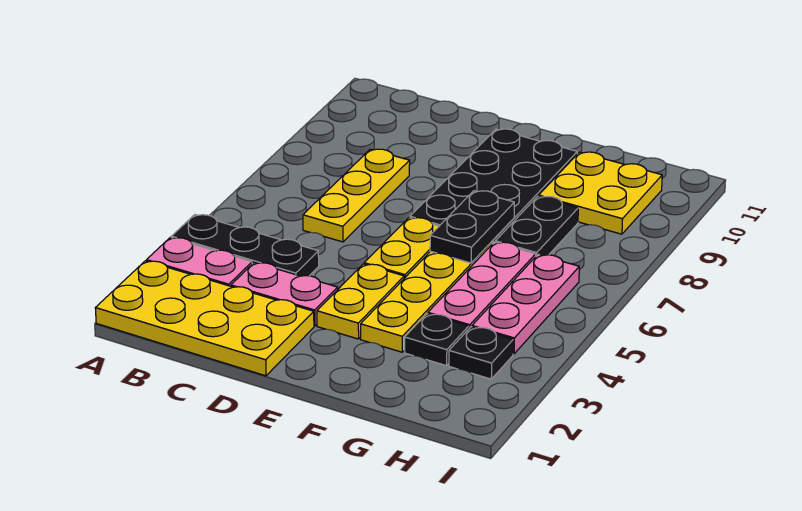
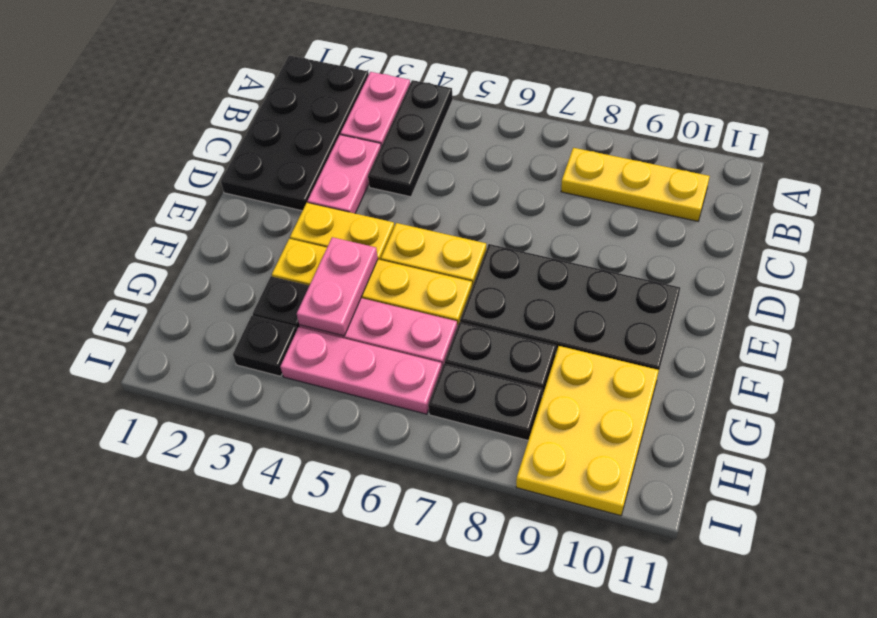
yellow 2x4 plate [95,261,314,376] -> black 2x4 plate [221,55,369,211]
yellow 1x3 plate [303,149,410,242] -> yellow 1x3 plate moved to [561,148,710,221]
none -> pink 1x2 plate [297,237,378,336]
black 1x2 plate [430,191,514,263] -> black 1x2 plate moved to [428,363,542,440]
yellow 2x2 plate [539,152,662,234] -> yellow 2x3 plate [516,346,659,516]

